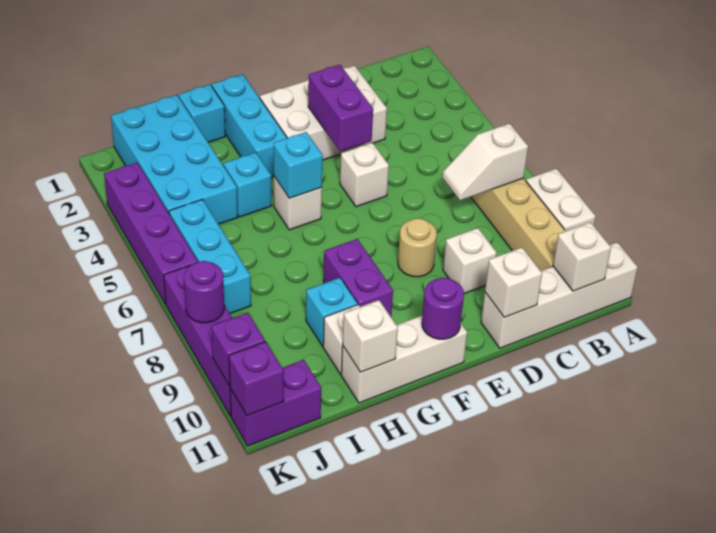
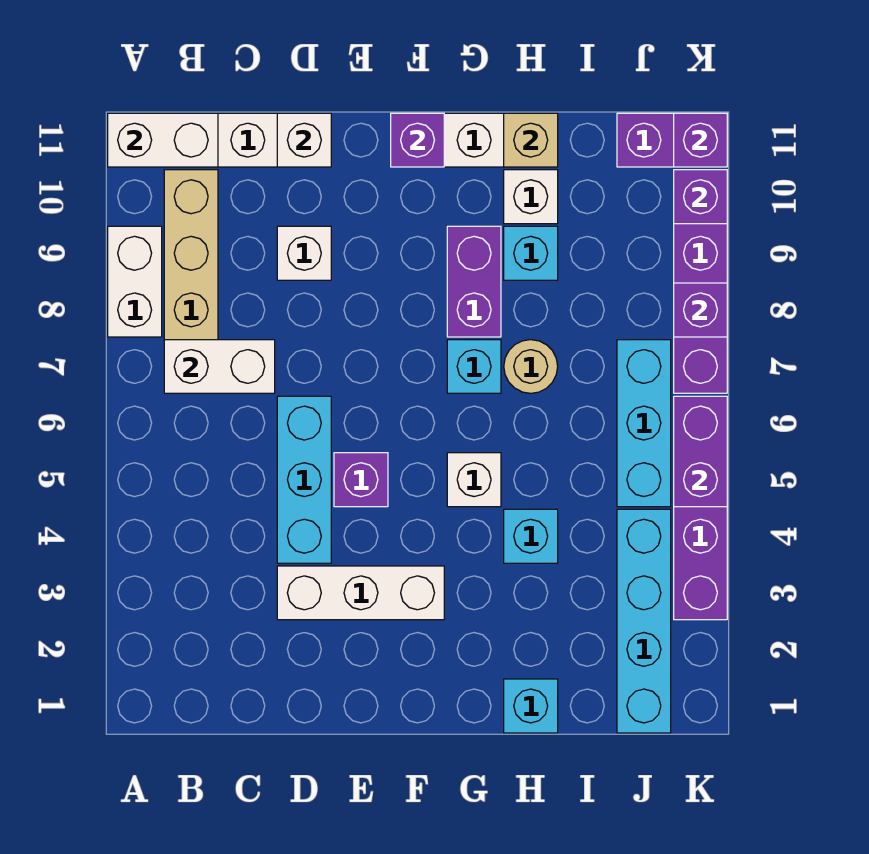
white 1x2 slope [442,123,528,201] -> white 1x2 brick [164,340,275,393]
white 1x1 brick [553,222,611,291] -> white 1x2 brick [108,113,218,167]
white 2x3 brick [260,66,387,160] -> white 1x3 brick [277,566,444,620]
purple 1x2 brick [308,65,373,151] -> purple 1x2 brick moved to [674,396,727,507]
white 1x1 brick [340,143,389,207] -> purple 1x1 brick [334,453,388,507]
tan 1x1 round brick [398,218,437,277] -> tan 1x1 round brick moved to [504,340,558,393]
purple 1x1 round brick [422,278,464,339] -> purple 1x1 brick [391,113,444,167]
cyan 1x3 brick [212,74,287,177] -> cyan 1x3 brick moved to [277,396,331,563]
cyan 1x1 brick [274,132,323,198] -> cyan 1x1 brick moved to [447,340,501,393]
white 1x1 brick [343,300,398,372] -> tan 1x1 brick [504,113,558,167]
cyan 2x4 brick [111,95,238,224] -> cyan 1x4 brick [617,509,671,733]
purple 1x1 round brick [184,261,224,323] -> purple 1x1 brick [674,283,727,337]

